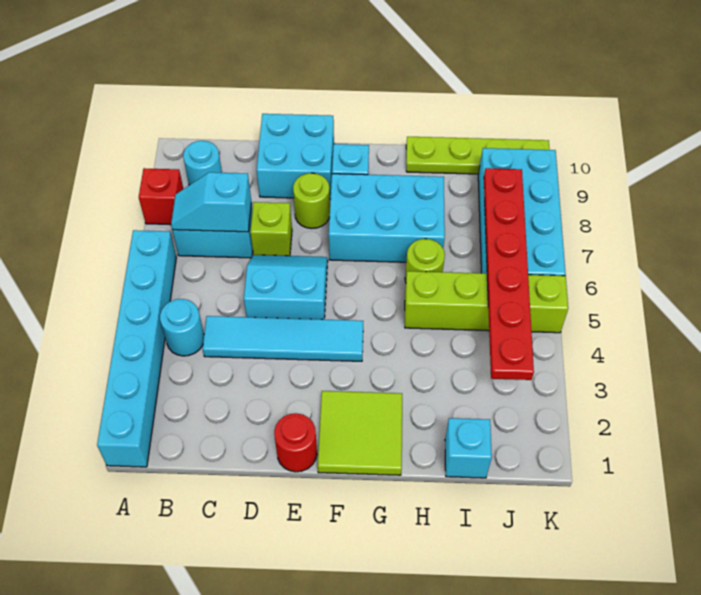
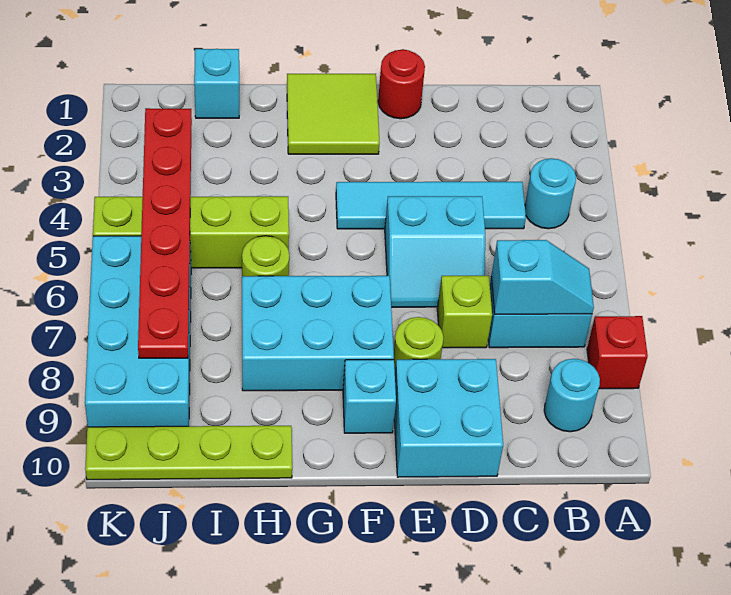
cyan 1x6 brick [97,230,176,467] -> none

